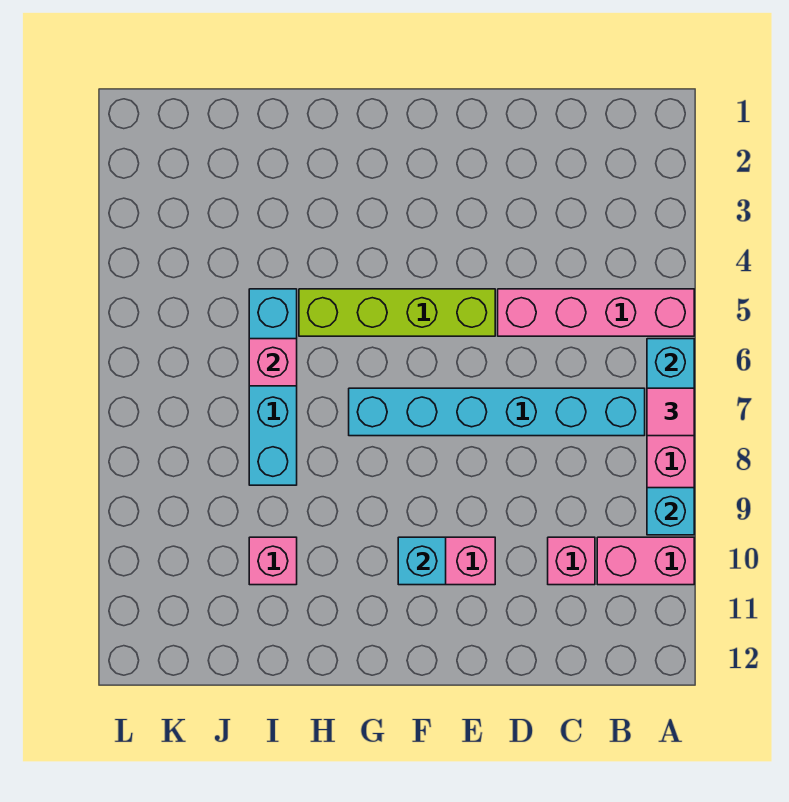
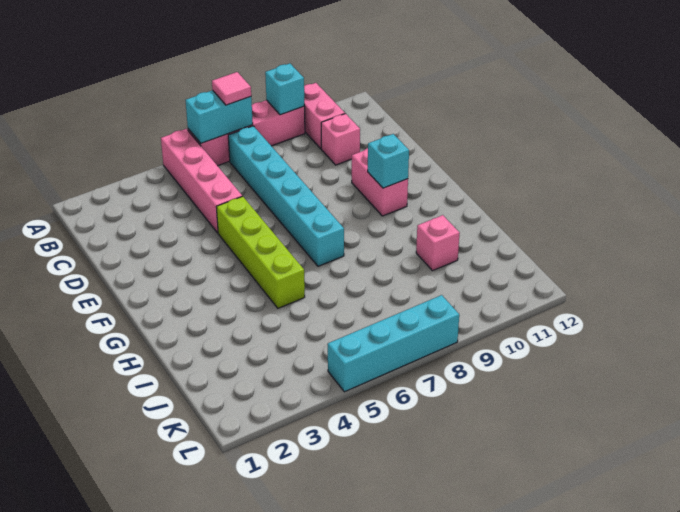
cyan 1x4 brick [249,289,297,485] -> cyan 1x4 brick moved to [328,295,459,392]
pink 1x1 brick [249,339,297,386] -> none

